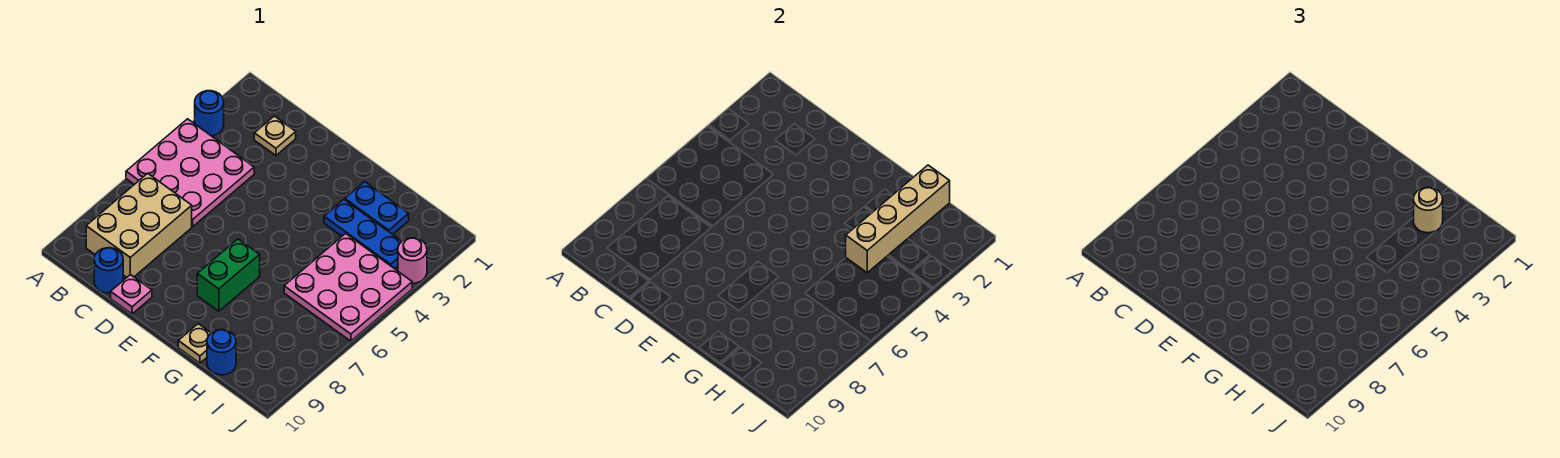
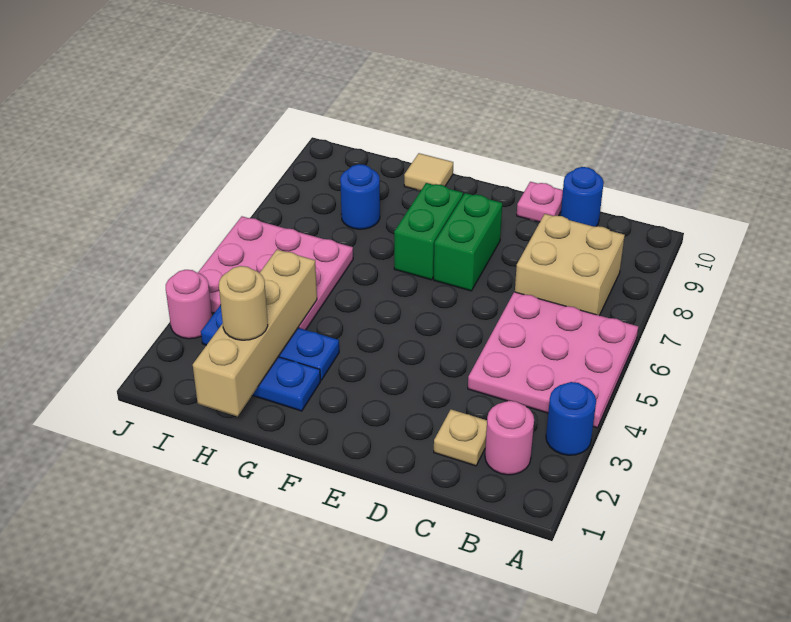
none -> pink 1x1 round brick [485,401,534,475]
tan 2x3 brick [86,173,192,277] -> tan 2x2 brick [515,214,625,315]
none -> green 1x2 brick [434,193,502,291]
tan 1x1 plate [178,324,211,363] -> tan 1x1 tile [404,153,453,191]
blue 1x1 round brick [207,330,236,375] -> blue 1x1 round brick moved to [340,164,380,229]

